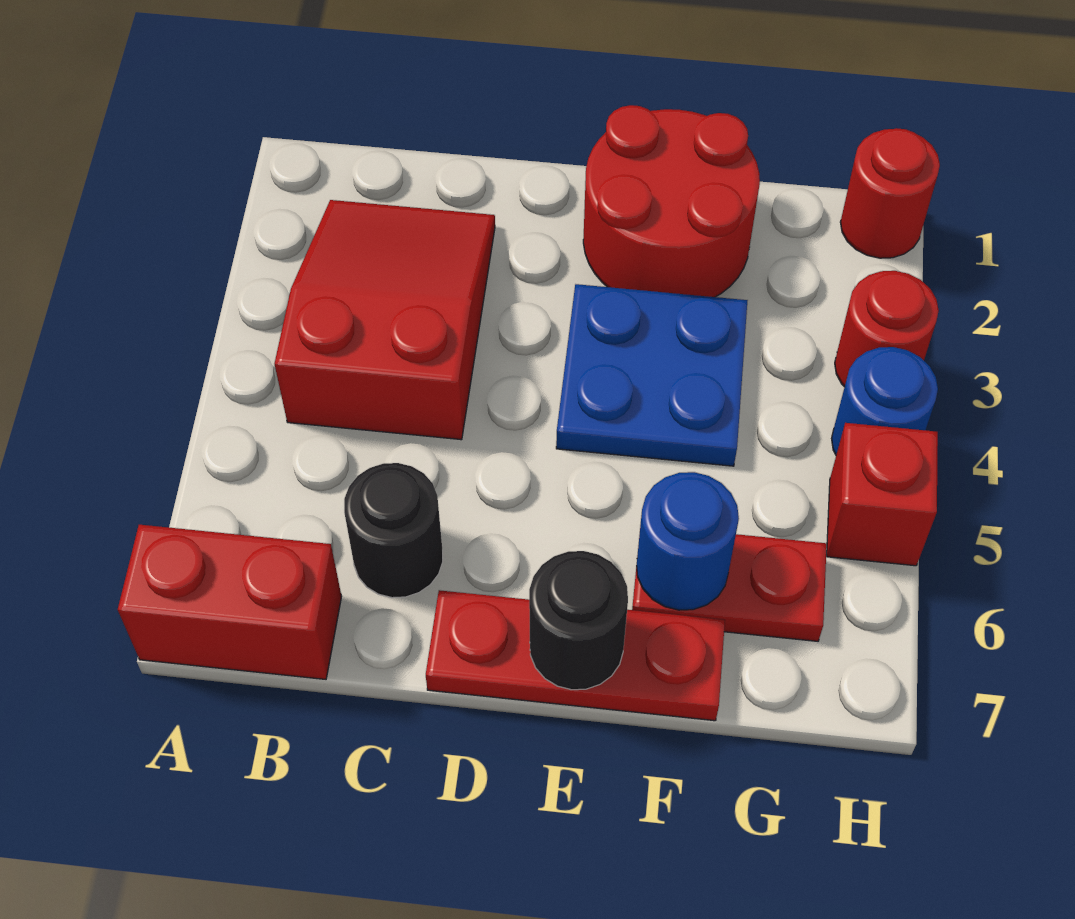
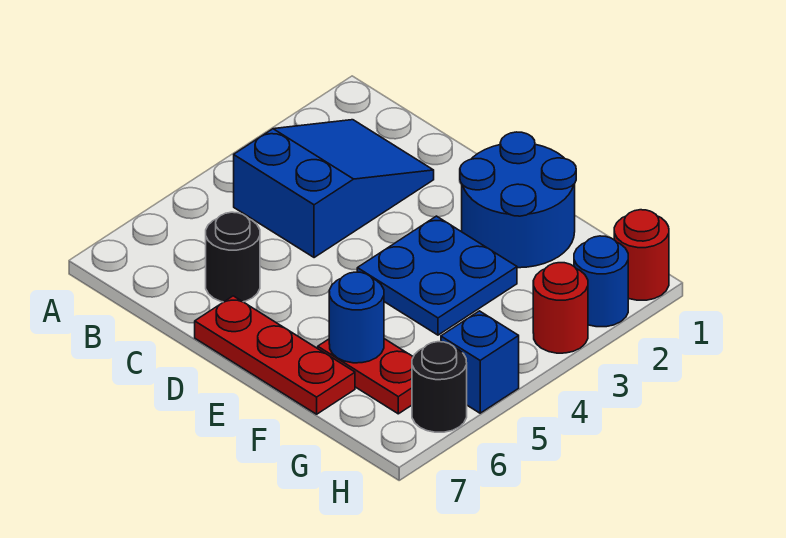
red 1x2 brick [118,525,342,679] -> none
red 2x3 slope [274,200,495,440] -> blue 2x3 slope [234,120,434,258]
red 2x2 round brick [583,105,760,297] -> blue 2x2 round brick [460,132,576,268]
black 1x1 round brick [529,551,628,690] -> black 1x1 round brick moved to [412,342,467,432]
blue 1x1 round brick [832,347,938,455] -> blue 1x1 round brick moved to [574,236,628,327]
red 1x1 brick [827,423,938,566] -> blue 1x1 brick [441,311,519,413]

